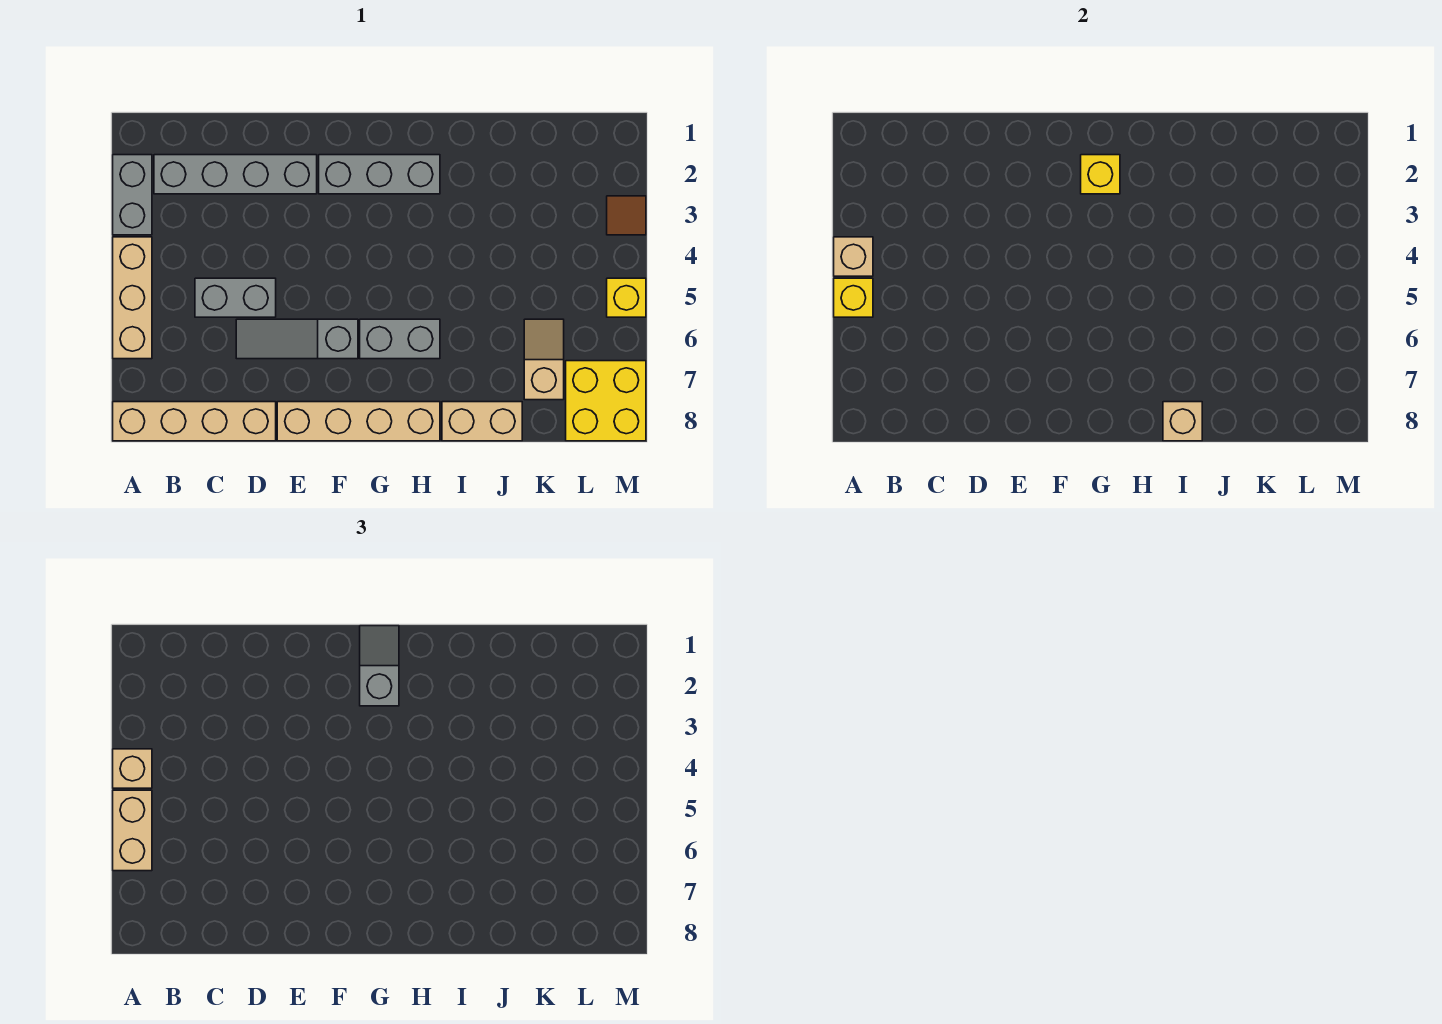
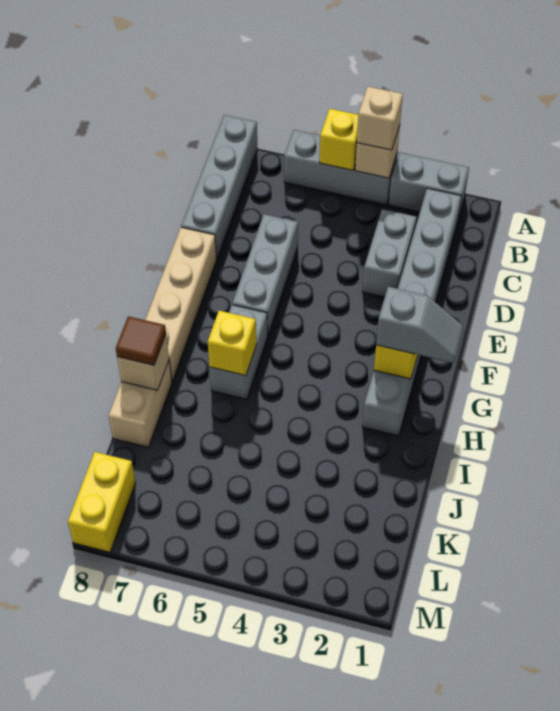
tan 1x3 brick [113,237,152,359] -> grey 1x3 brick [284,130,397,205]
tan 1x2 brick [113,790,152,871] -> none
tan 1x4 brick [113,402,276,441] -> grey 1x4 brick [181,115,258,258]
grey 1x2 brick [195,278,276,317] -> grey 1x2 brick moved to [362,209,417,297]
grey 1x3 slope [236,319,358,359] -> grey 1x3 brick [232,214,298,335]
tan 1x2 slope [524,319,564,400] -> none
yellow 2x2 brick [566,361,646,441] -> yellow 1x2 brick [68,452,136,552]
brown 1x1 tile [607,196,646,235] -> brown 1x1 tile moved to [116,316,166,365]
yellow 1x1 brick [607,278,646,317] -> yellow 1x1 brick moved to [208,311,256,376]

